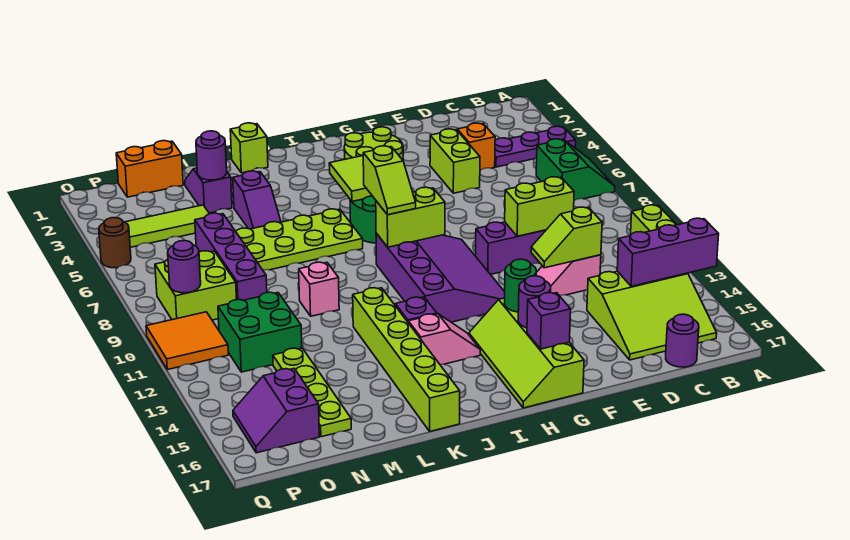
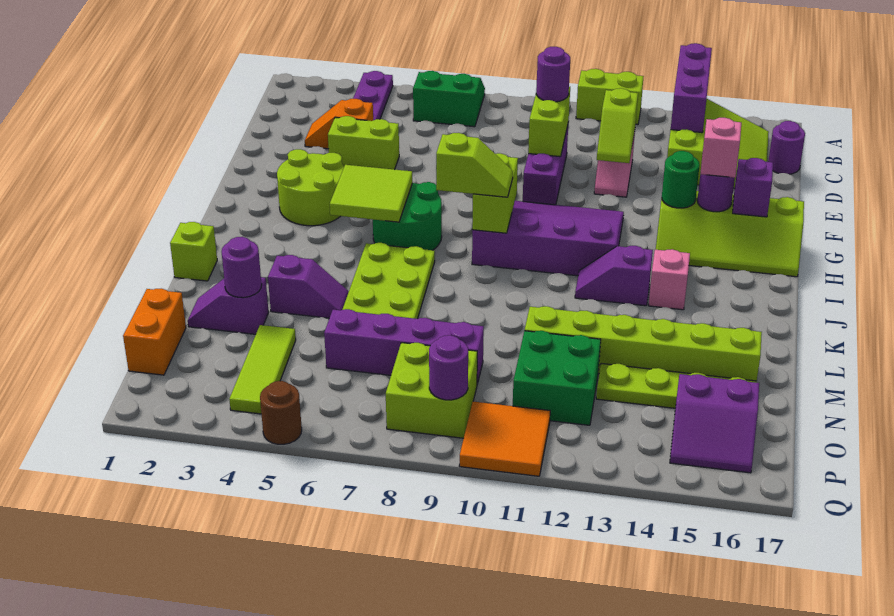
none -> purple 1x1 round brick [536,47,570,102]
lime 1x6 brick [353,288,460,431] -> lime 1x6 brick moved to [525,306,762,381]
pink 1x1 brick [299,262,339,316] -> pink 1x1 brick moved to [700,118,741,178]

